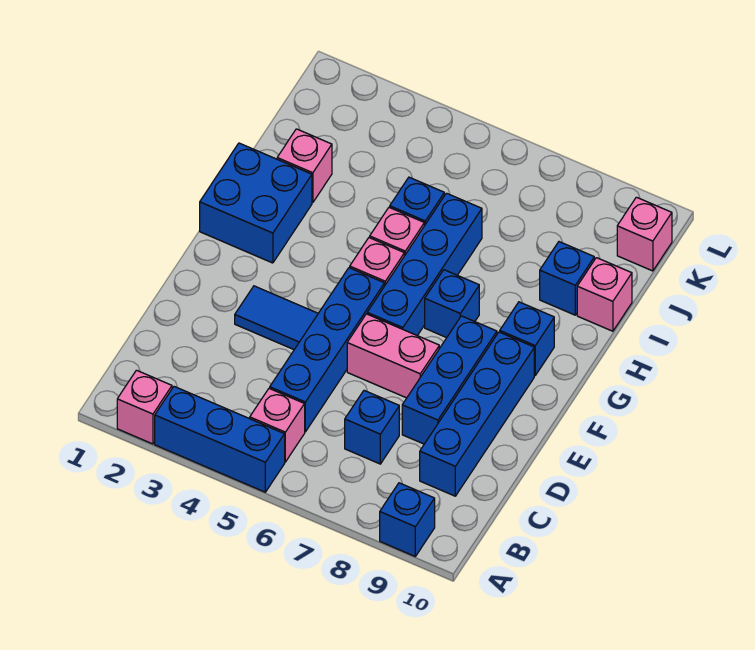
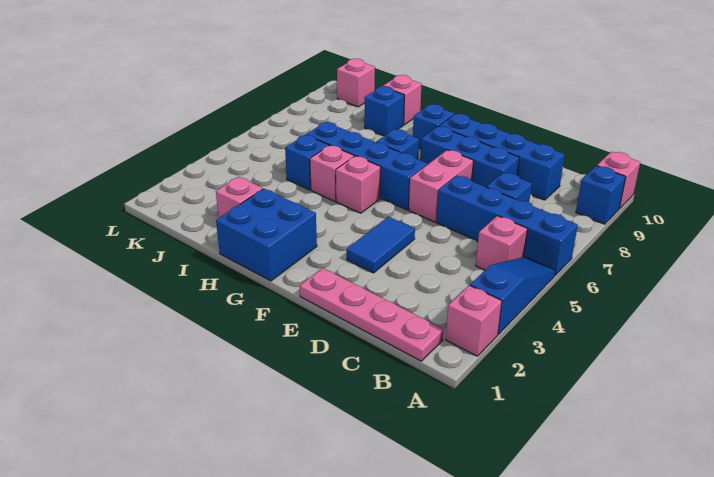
blue 1x3 brick [155,387,285,492] -> blue 1x3 slope [470,257,556,334]
none -> pink 1x1 brick [597,152,640,209]
none -> pink 1x4 plate [300,268,444,361]
blue 1x4 brick [270,268,384,432] -> blue 1x4 brick moved to [436,175,578,275]

